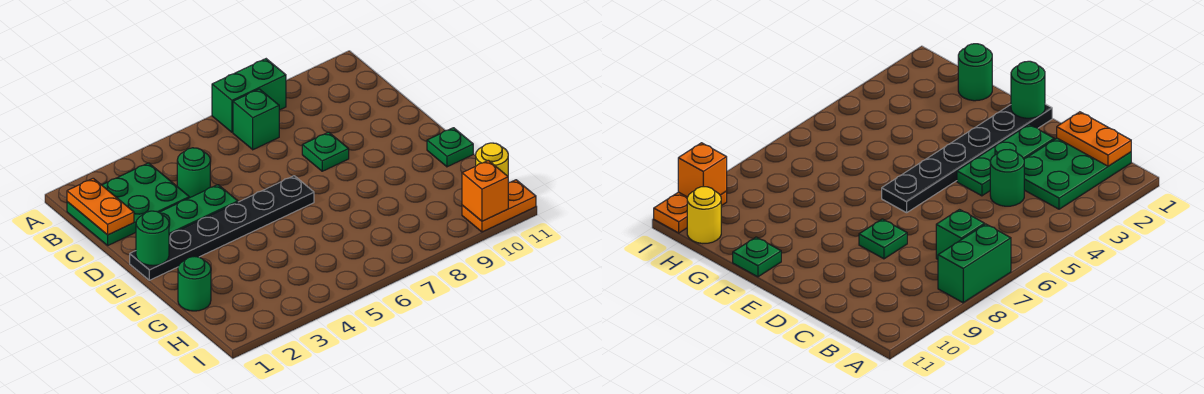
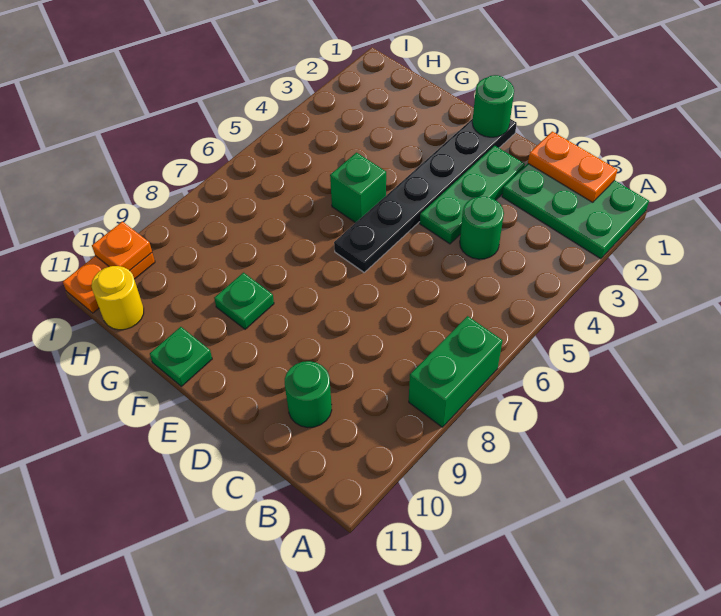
green 2x3 plate [67,163,189,245] -> green 2x3 plate turned to [502,164,649,259]
green 1x1 brick [233,89,279,150] -> green 1x1 brick moved to [330,153,386,223]
green 1x1 plate [302,132,349,171] -> green 1x1 plate moved to [214,273,274,329]
green 1x1 round brick [178,257,211,311] -> green 1x1 round brick moved to [285,361,332,428]
orange 1x1 brick [462,160,508,221] -> orange 1x1 plate [92,222,152,271]

